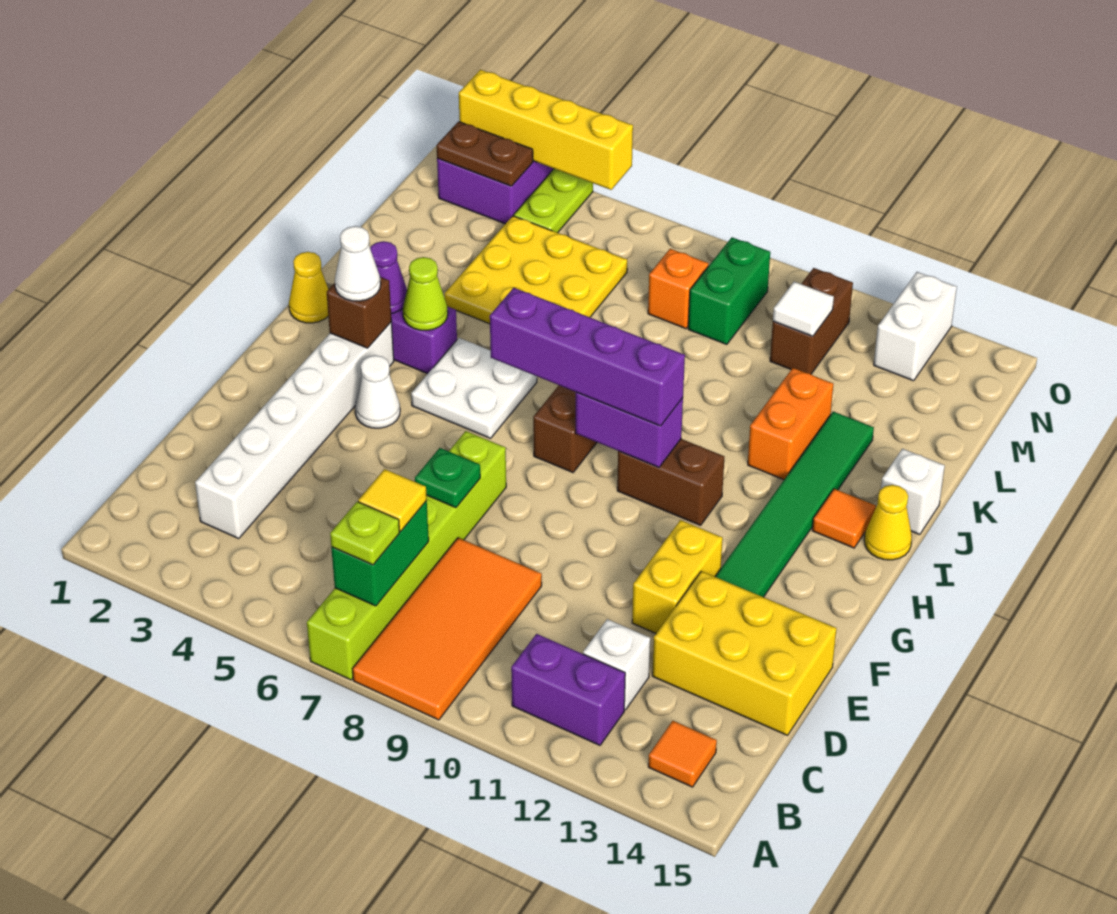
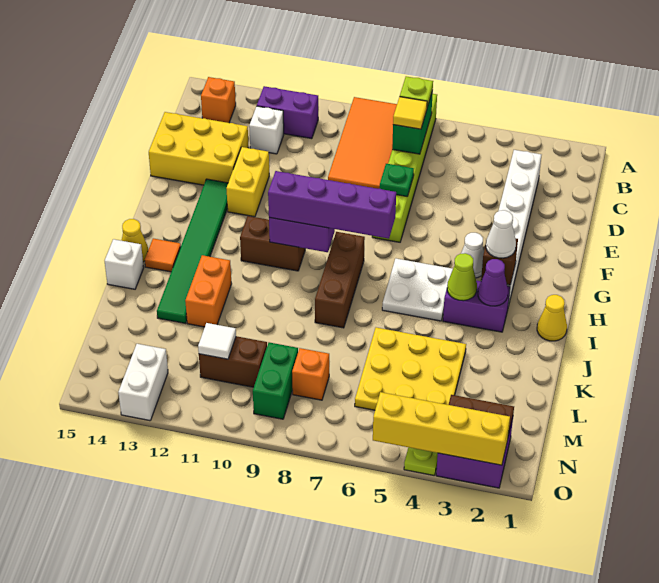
orange 1x1 tile [648,721,717,787] -> orange 1x1 brick [201,77,236,123]
brown 1x2 brick [770,268,853,374] -> brown 1x2 brick turned to [199,336,267,387]

